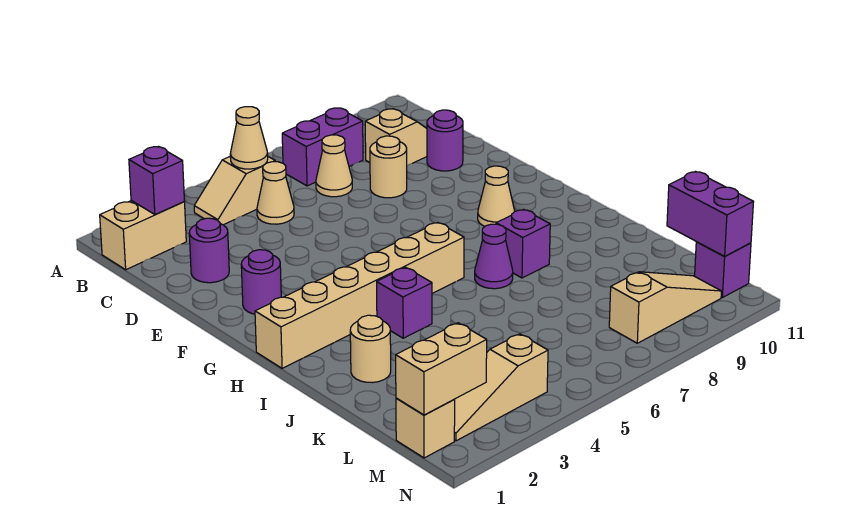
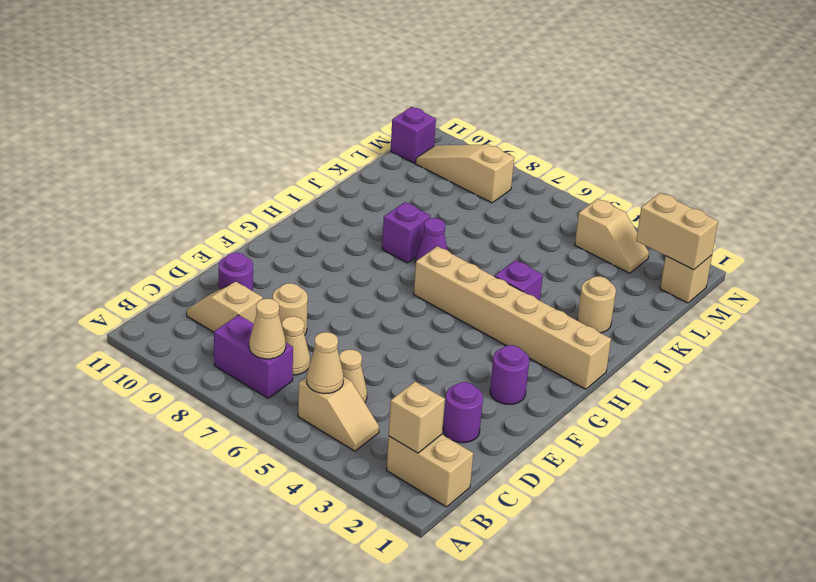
purple 1x1 brick [129,147,184,214] -> tan 1x1 brick [389,382,445,453]
tan 1x1 cone [478,166,515,226] -> tan 1x1 cone moved to [249,299,286,359]
purple 1x2 brick [667,172,753,256] -> none
tan 1x3 slope [454,334,548,441] -> tan 1x2 slope [575,199,649,273]

